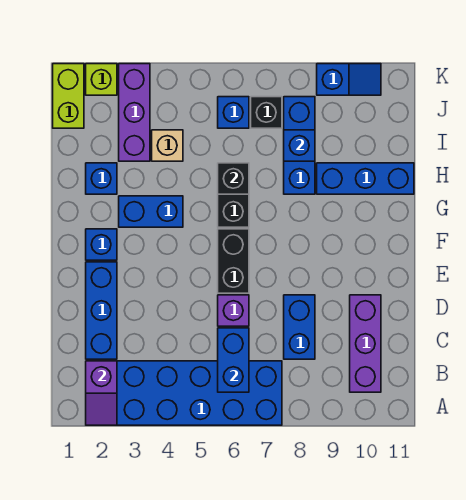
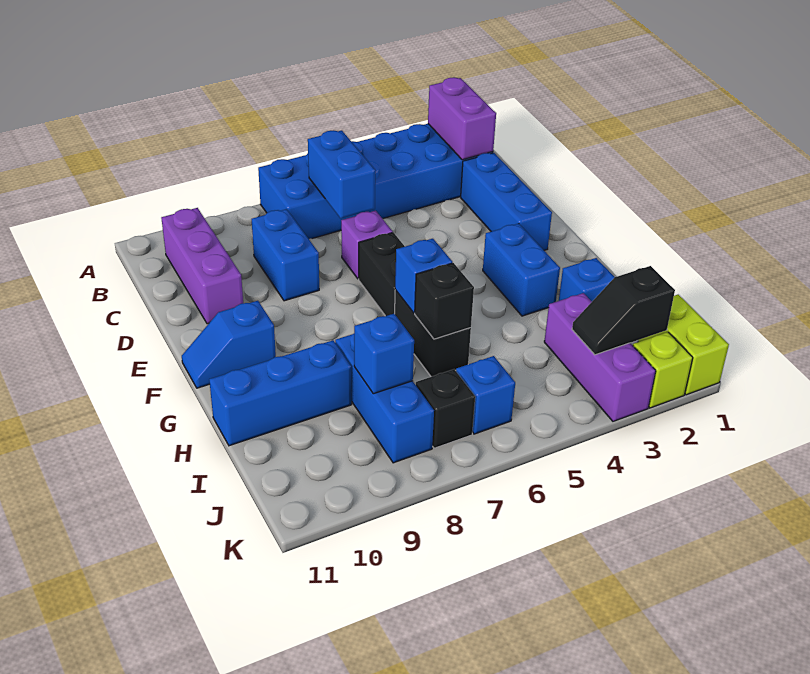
purple 1x2 slope [86,361,117,425] -> purple 1x2 brick [428,77,496,160]
blue 1x1 brick [86,229,117,260] -> blue 1x1 brick moved to [395,239,453,313]
blue 1x2 brick [119,196,183,227] -> blue 1x2 brick turned to [483,224,560,316]
tan 1x1 brick [152,130,183,161] -> none
none -> black 1x2 slope [572,266,675,355]
blue 1x2 slope [317,64,381,95] -> blue 1x2 slope moved to [182,301,276,388]

